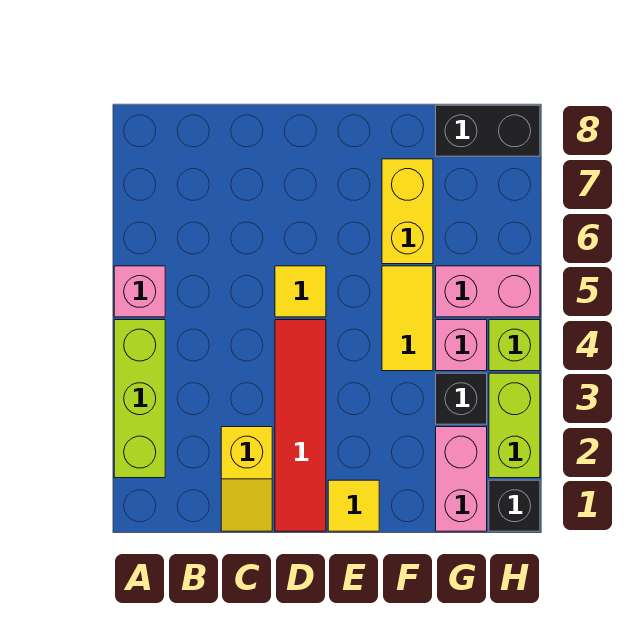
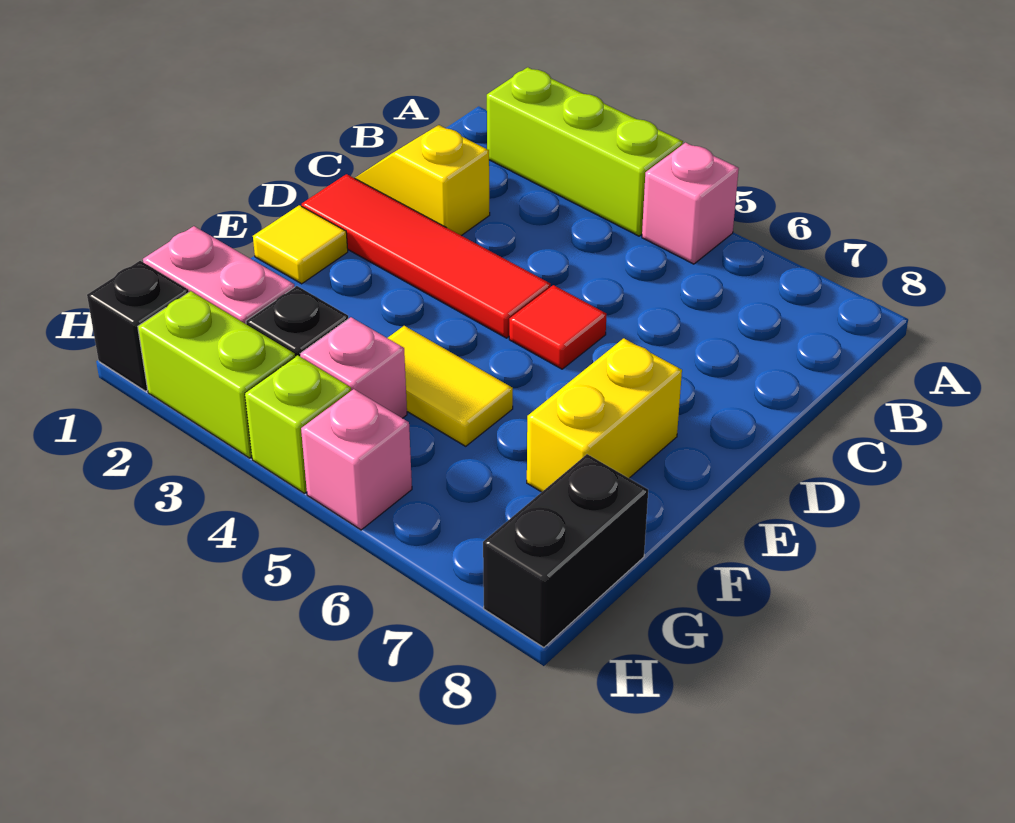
yellow 1x1 tile [275,266,326,317] -> red 1x1 tile [509,285,606,369]
yellow 1x2 brick [382,159,433,264] -> yellow 1x2 brick turned to [527,338,682,492]
pink 1x2 brick [436,266,540,317] -> pink 1x1 brick [301,389,412,530]

